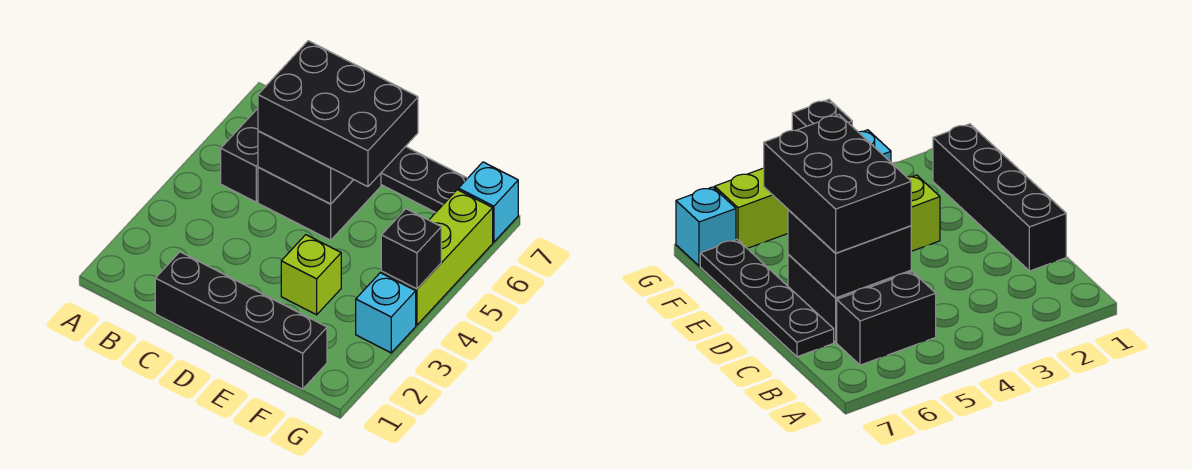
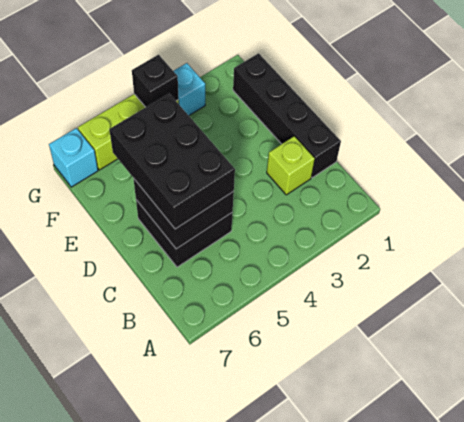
black 1x2 brick [221,109,258,202] -> none
black 1x4 plate [381,146,467,212] -> none
lime 1x1 brick [281,235,341,315] -> lime 1x1 brick moved to [267,136,315,195]

